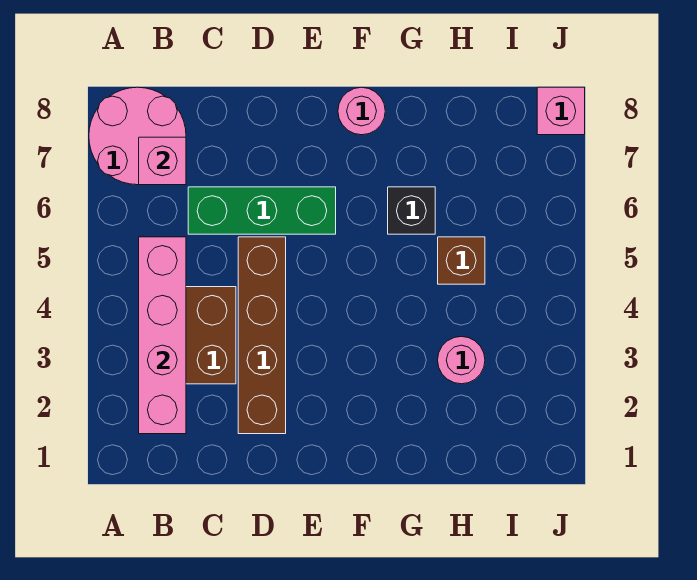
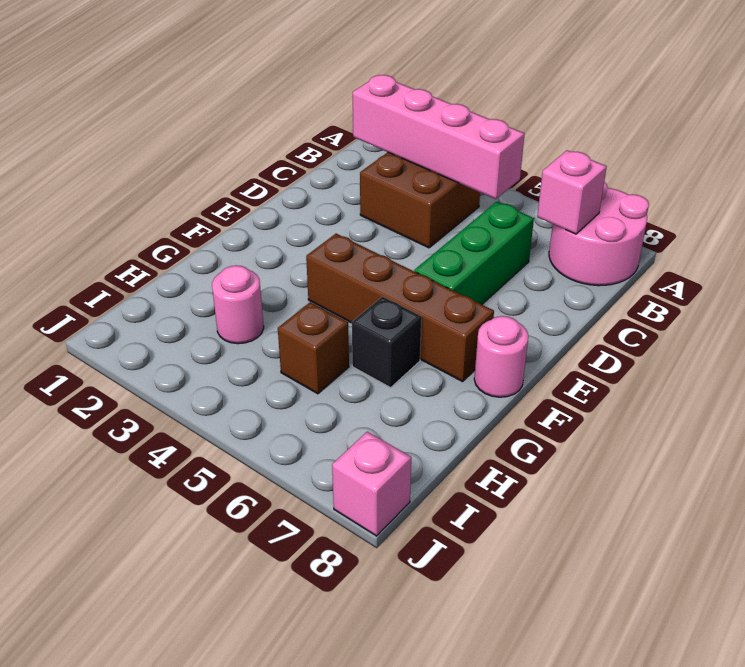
brown 1x4 brick [238,237,286,434] -> brown 1x4 brick moved to [306,234,494,382]

